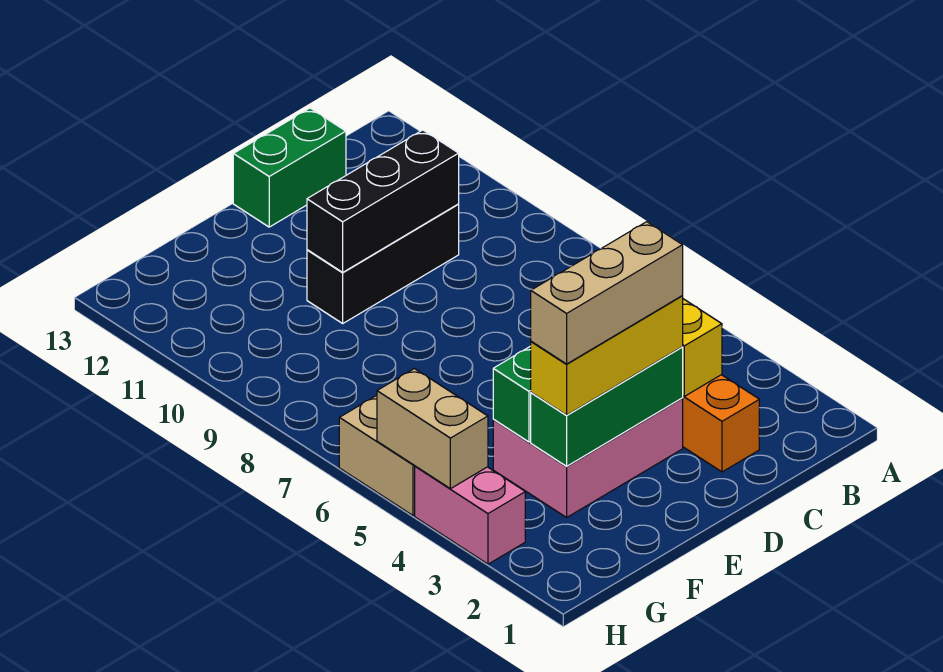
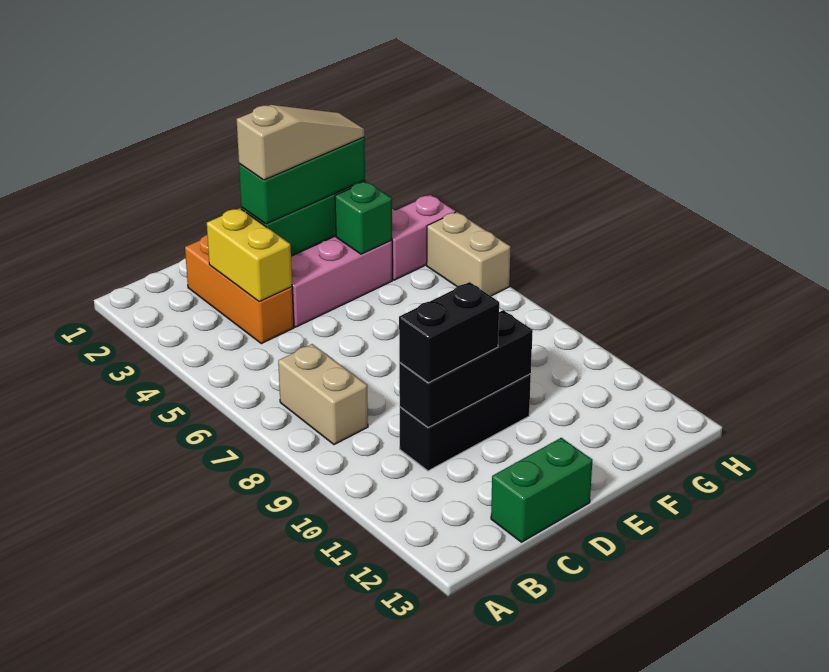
none -> black 1x2 brick [399,282,499,383]
yellow 1x3 brick [531,296,683,415] -> green 1x3 brick [239,137,365,224]
tan 1x3 brick [531,222,683,364] -> tan 1x3 slope [237,105,364,180]
pink 1x2 brick [415,466,525,564] -> pink 1x2 brick turned to [392,195,456,280]
tan 1x2 brick [377,369,488,489] -> tan 1x2 brick moved to [278,344,368,445]

